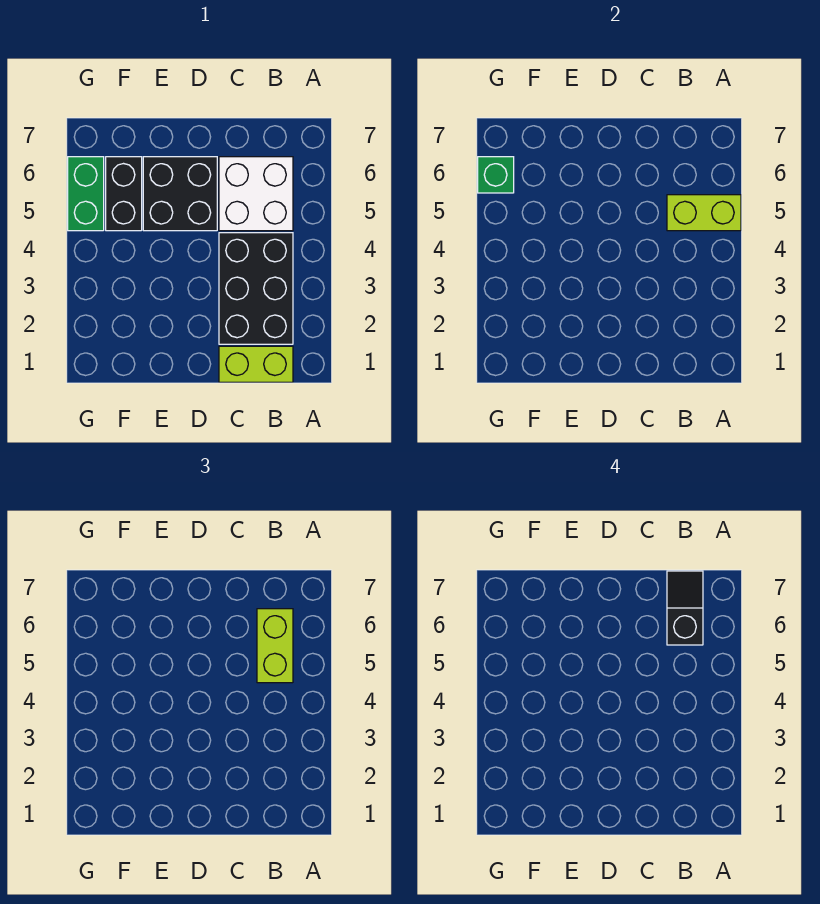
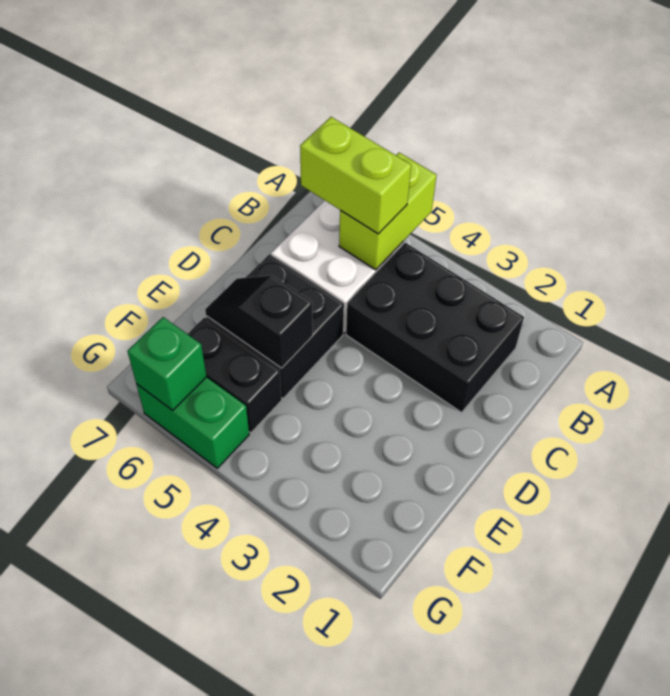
lime 1x2 brick [219,346,293,382] -> none
black 1x2 slope [667,571,703,645] -> black 1x2 slope moved to [205,275,313,368]

